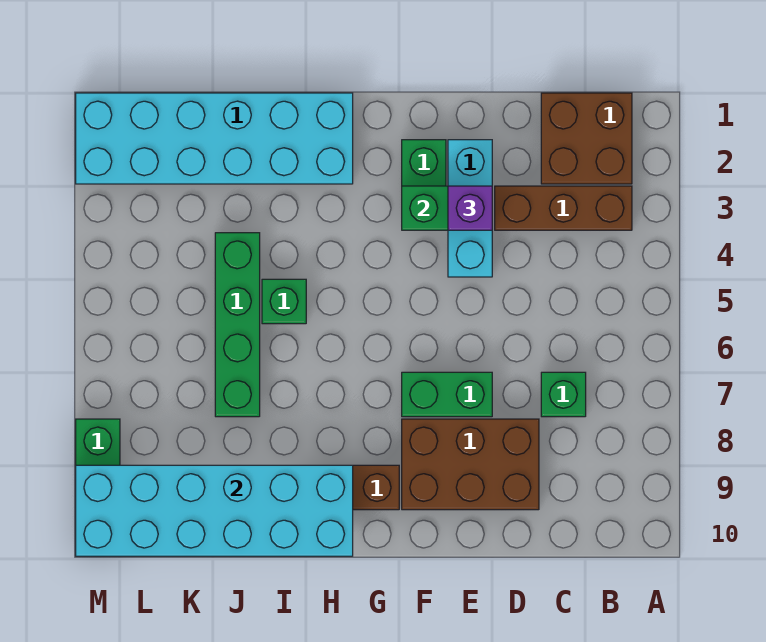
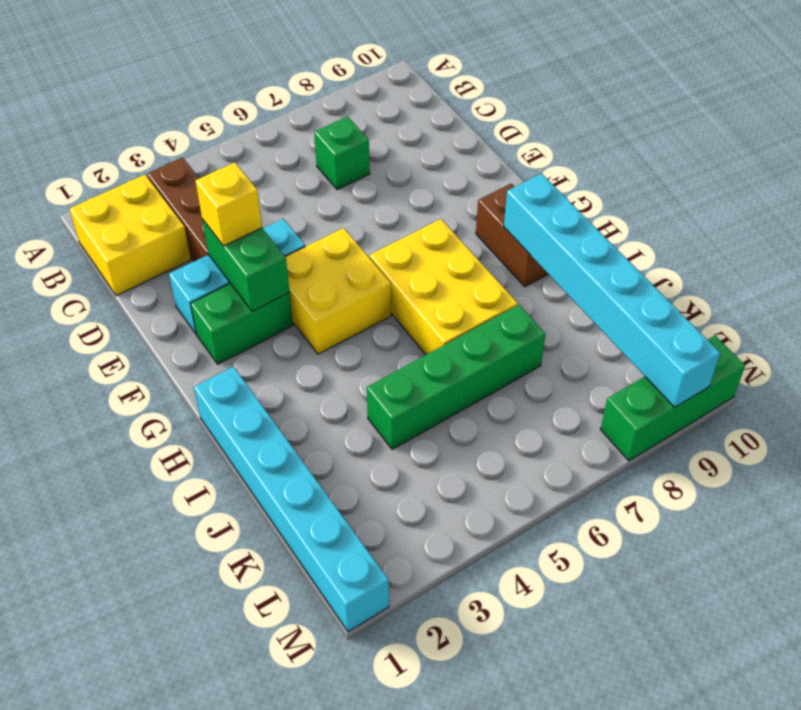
brown 2x2 brick [541,93,632,184] -> yellow 2x2 brick [70,175,191,296]
brown 2x3 brick [402,419,539,510] -> none
purple 1x1 brick [448,186,492,230] -> yellow 1x1 brick [195,162,262,246]
green 1x2 brick [402,372,492,417] -> none
none -> yellow 2x2 brick [285,228,391,354]
none -> yellow 2x3 brick [369,219,518,355]
cyan 2x6 brick [76,93,353,184] -> cyan 1x6 brick [194,366,389,632]
cyan 2x6 brick [76,465,353,556] -> cyan 1x6 brick [504,174,720,407]
green 1x1 brick [262,279,306,324] -> none

